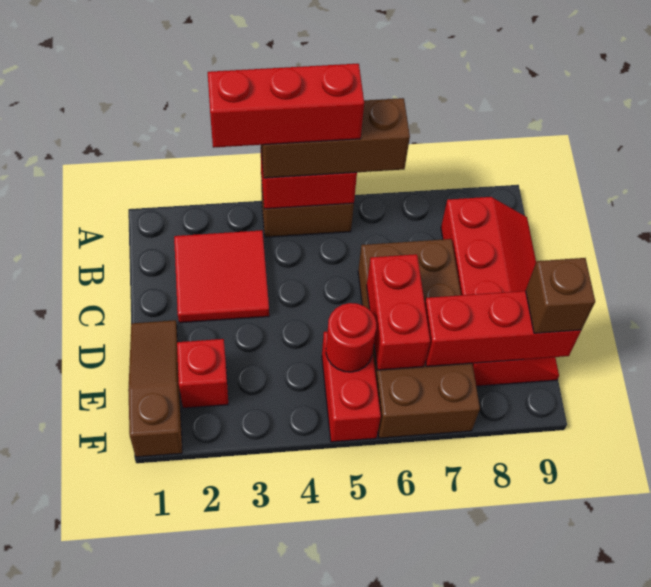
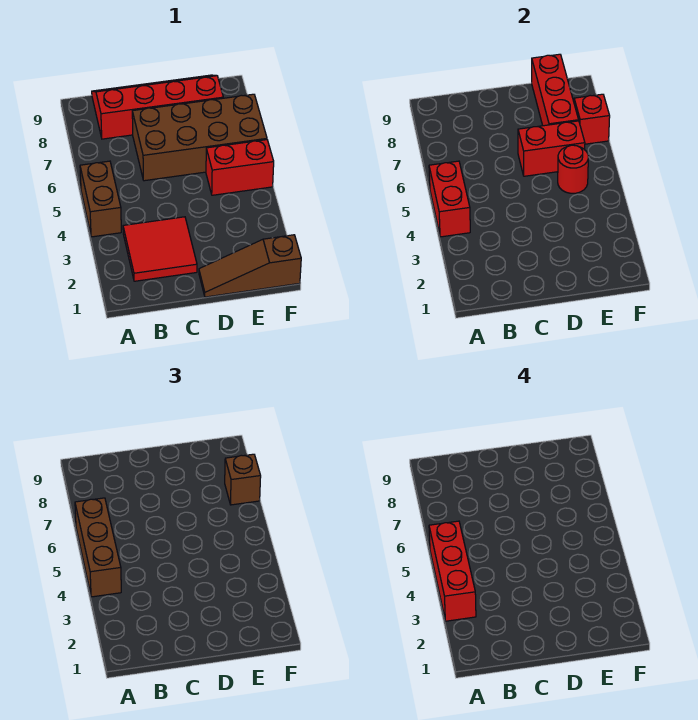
red 1x1 brick [177,339,228,408] -> red 1x1 brick moved to [574,94,610,144]
brown 1x1 brick [526,258,595,333] -> brown 1x1 brick moved to [225,454,261,505]

